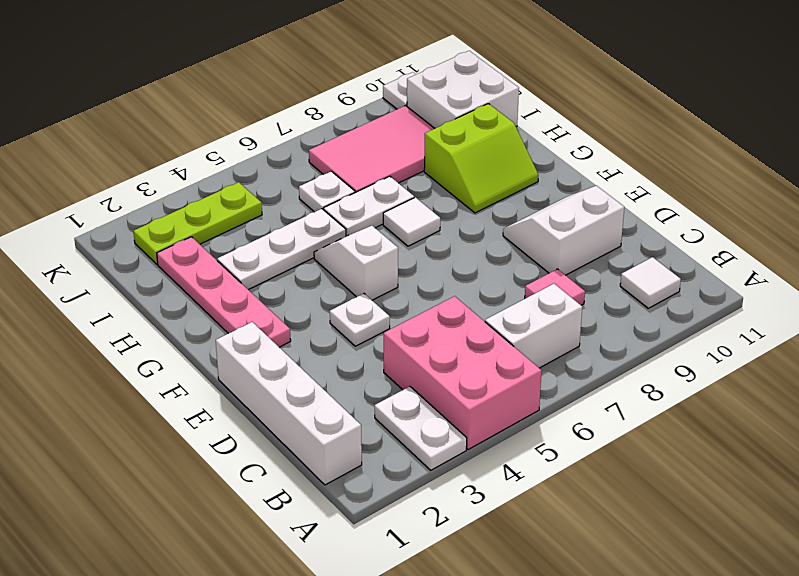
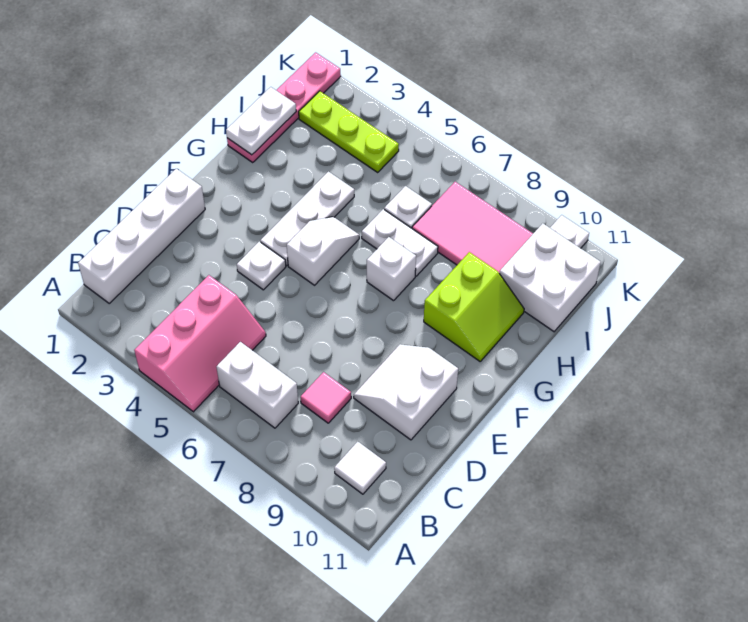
white 1x2 plate [375,386,467,470] -> white 1x2 plate moved to [226,87,296,155]
pink 2x3 brick [384,296,542,450] -> pink 2x3 slope [134,275,266,412]
white 2x2 slope [503,186,624,275] -> white 2x2 slope turned to [354,344,458,440]
pink 1x4 plate [157,237,291,347] -> pink 1x4 plate moved to [227,52,341,162]
white 1x1 tile [383,197,440,246] -> white 1x1 brick [367,237,416,301]
lime 2x2 slope [424,104,538,213] -> lime 2x2 slope turned to [424,252,524,361]
white 1x3 plate [217,209,346,290] -> white 1x3 plate turned to [260,172,354,266]

